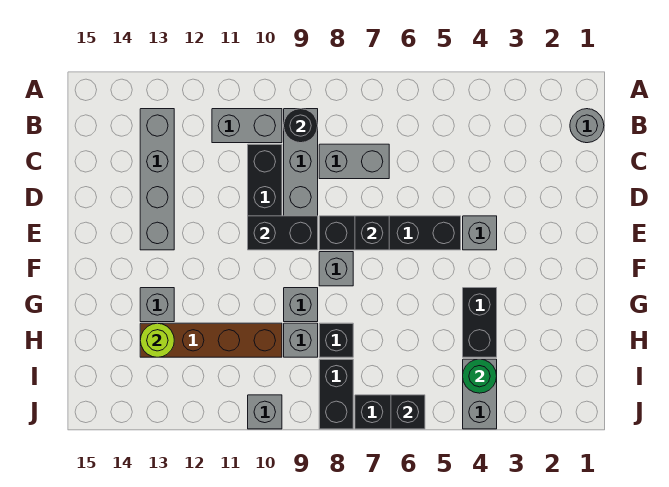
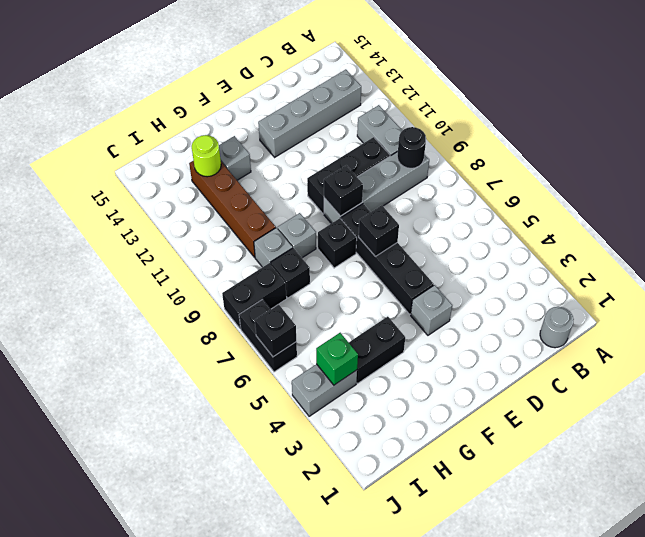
grey 1x2 brick [319,144,389,179] -> none
black 1x2 brick [248,216,318,250] -> black 1x1 brick [324,165,363,216]
grey 1x1 brick [319,252,353,286] -> black 1x1 brick [318,218,357,268]
green 1x1 round brick [463,359,497,393] -> green 1x1 brick [316,333,358,385]
grey 1x1 brick [248,395,282,429] -> none

